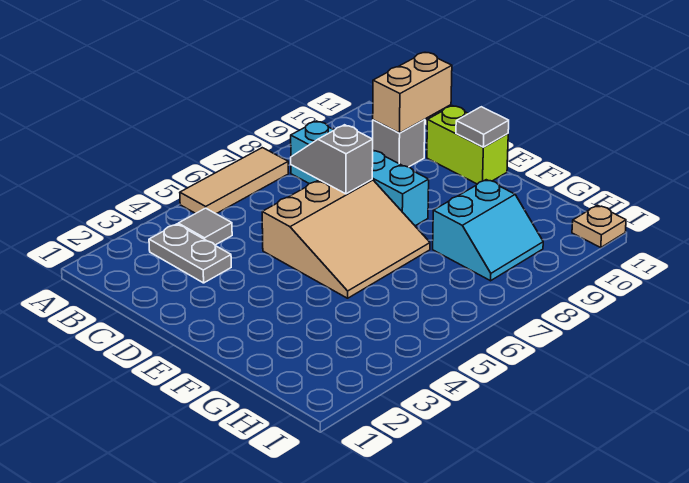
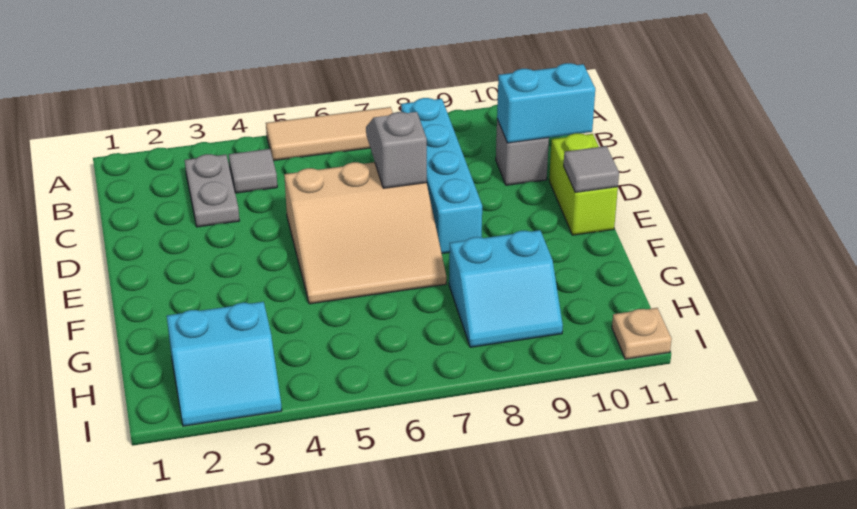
tan 1x2 brick [373,53,452,133] -> cyan 1x2 brick [497,63,595,143]
none -> cyan 2x2 slope [167,302,282,426]

